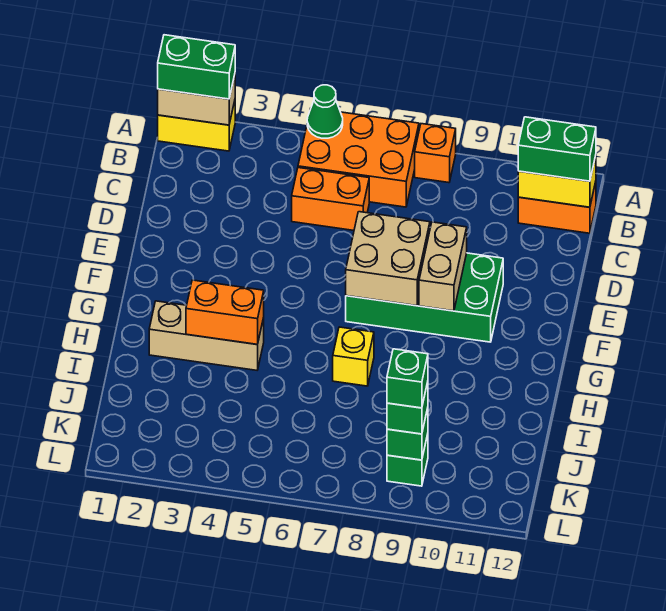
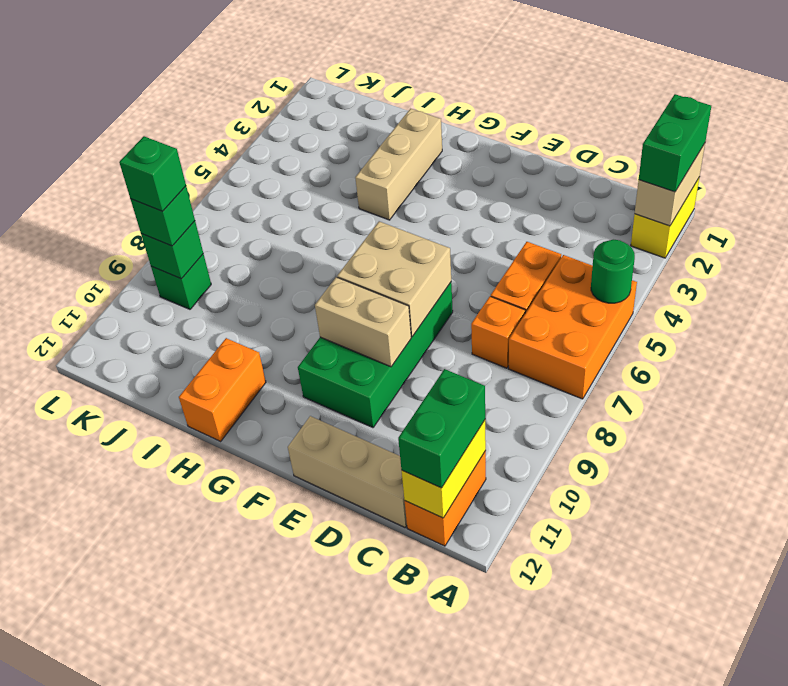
green 1x1 cone [307,85,343,138] -> green 1x1 round brick [591,240,635,303]
orange 1x1 brick [415,124,456,183] -> orange 1x1 brick moved to [471,296,525,368]
none -> tan 1x3 brick [288,416,407,527]
orange 1x2 brick [186,280,264,344] -> orange 1x2 brick moved to [179,338,266,441]
yellow 1x1 brick [333,327,374,386] -> none

